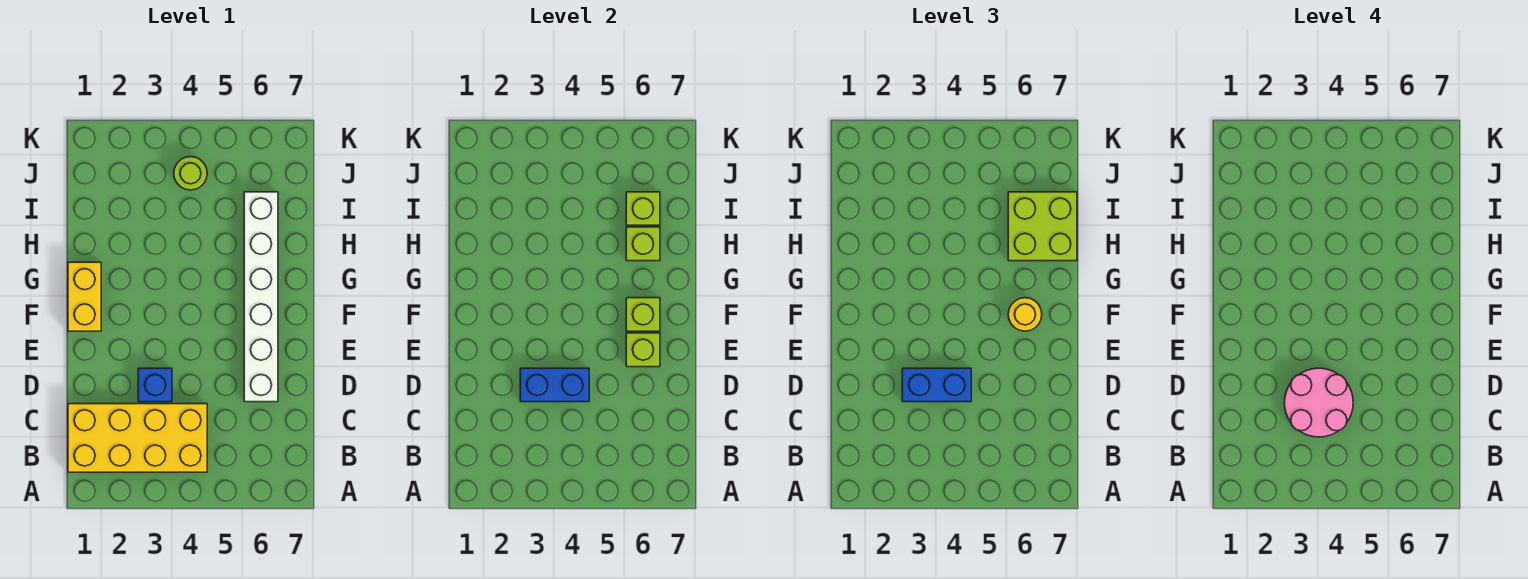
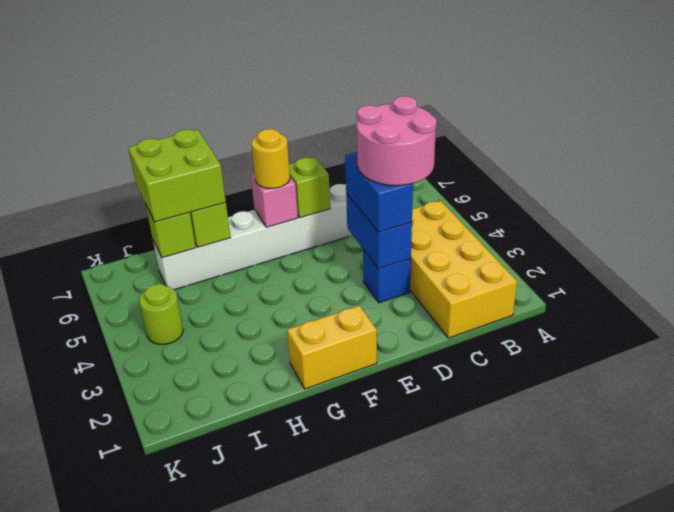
lime 1x1 brick [626,298,660,331] -> pink 1x1 brick [251,174,298,227]

